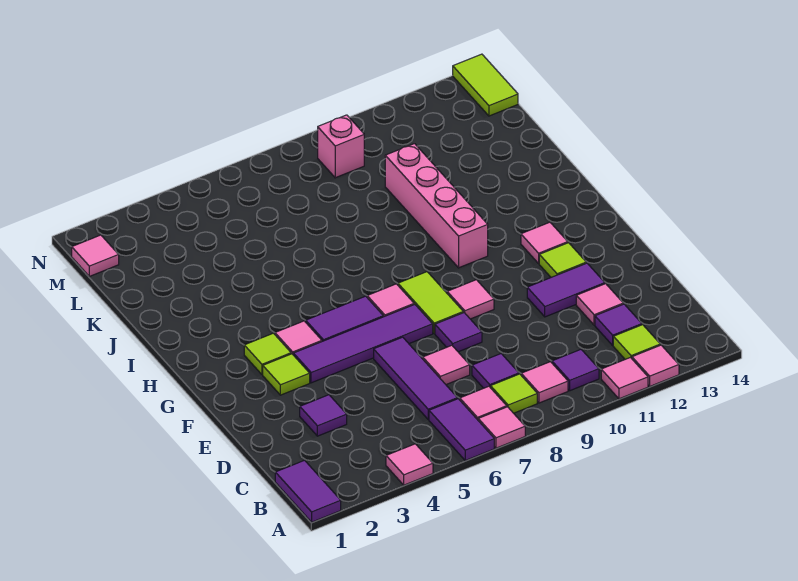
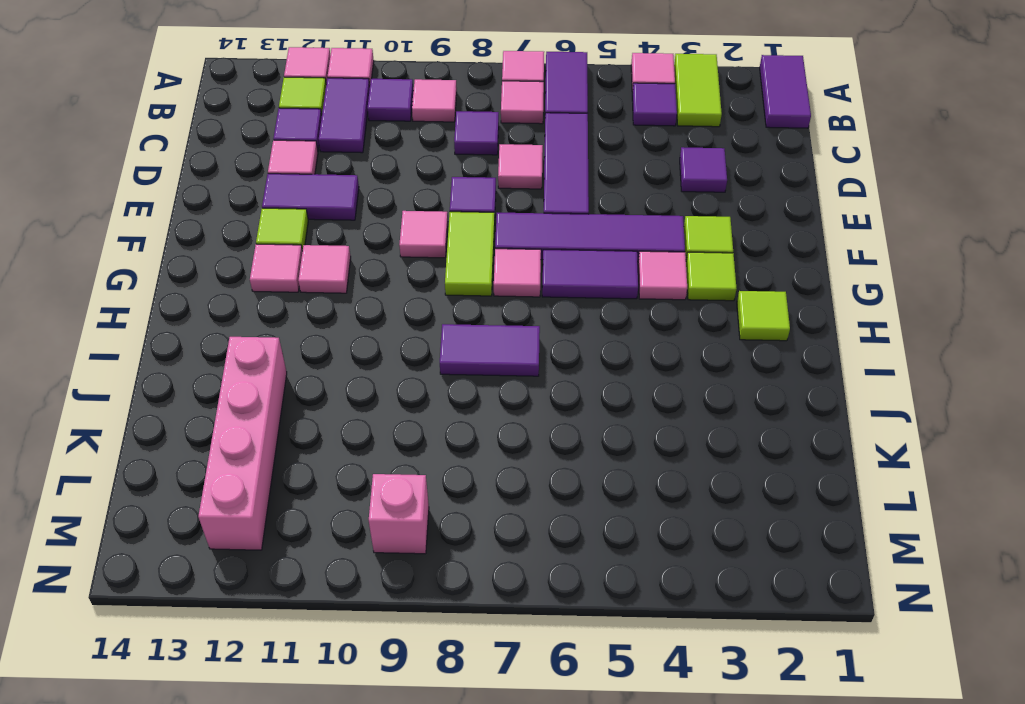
none -> purple 1x1 tile [632,83,677,126]
lime 1x1 tile [491,374,537,413] -> lime 1x1 tile moved to [737,291,790,341]
none -> purple 1x2 tile [319,78,370,153]
pink 1x4 brick [385,144,488,268] -> pink 1x4 brick moved to [198,337,287,550]
none -> purple 1x2 tile [440,324,540,376]
pink 1x1 tile [72,235,119,276] -> pink 1x1 tile moved to [298,245,351,293]
lime 1x2 tile [453,54,518,116] -> lime 1x2 tile moved to [674,54,722,127]

